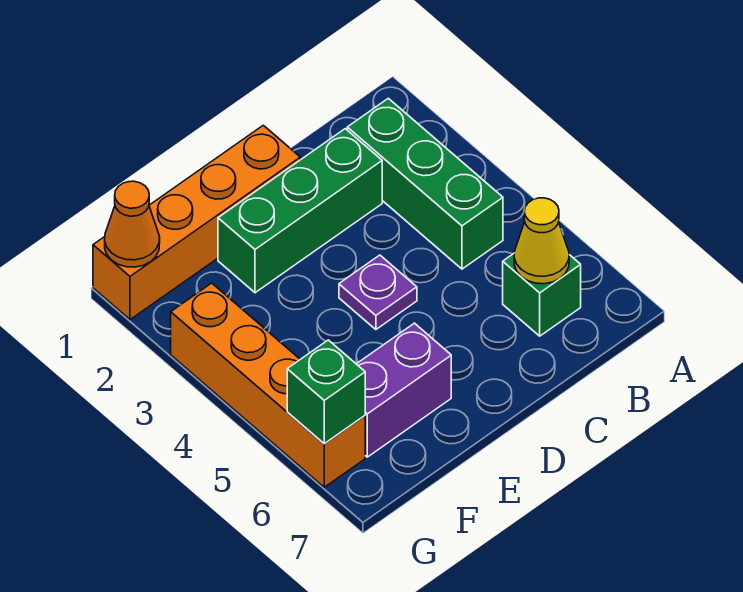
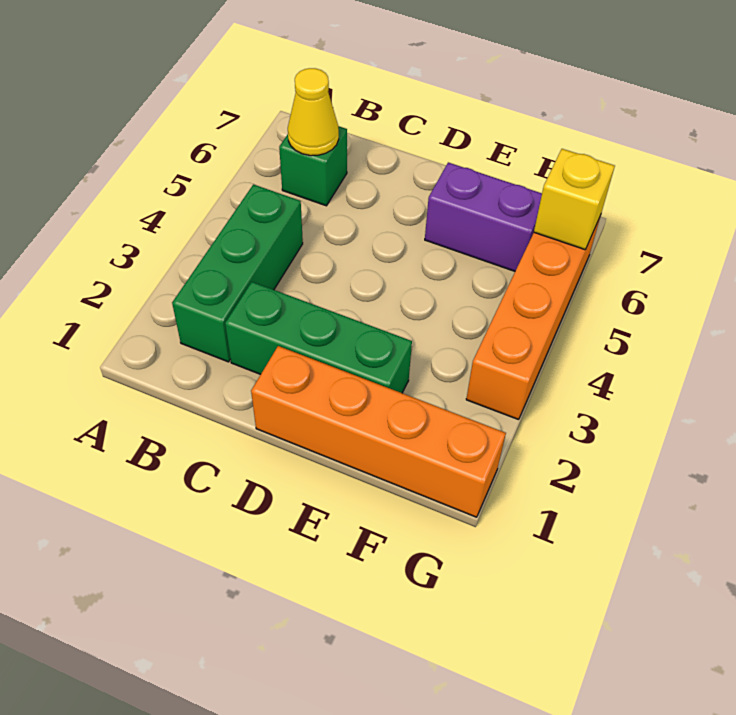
purple 1x1 plate [339,255,417,329] -> none
orange 1x1 cone [105,181,160,267] -> none
green 1x1 brick [287,340,365,443] -> yellow 1x1 brick [534,149,615,250]

